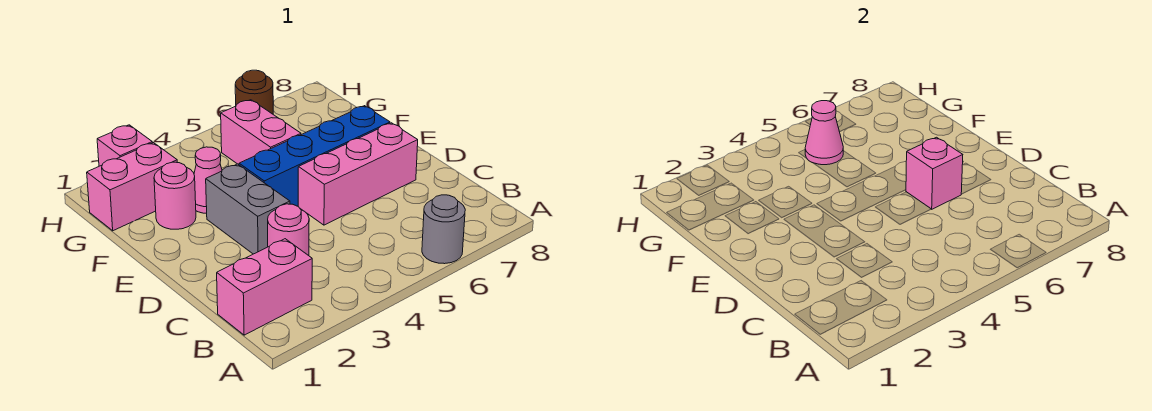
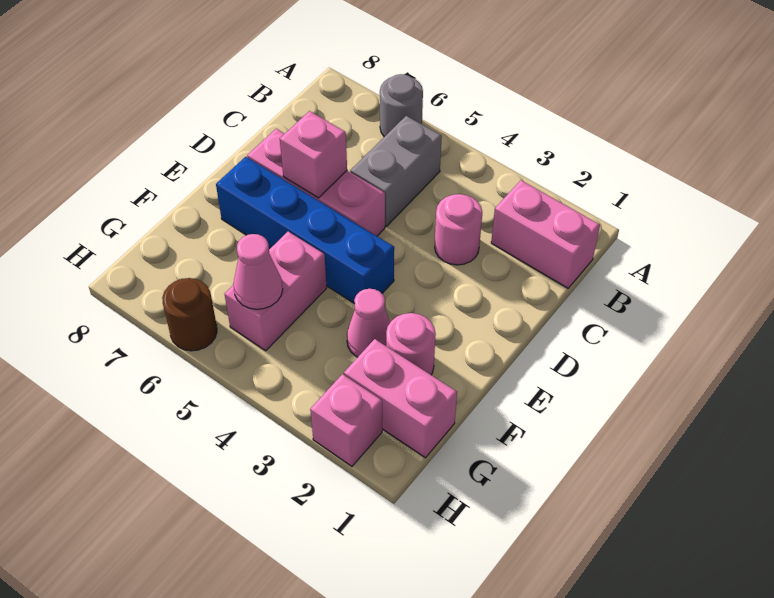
grey 1x2 brick [206,164,290,254] -> grey 1x2 brick moved to [350,116,442,226]

